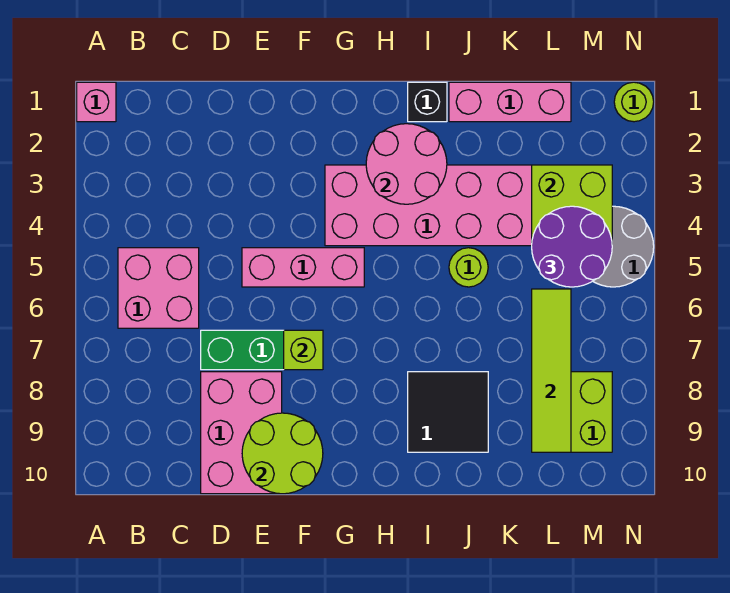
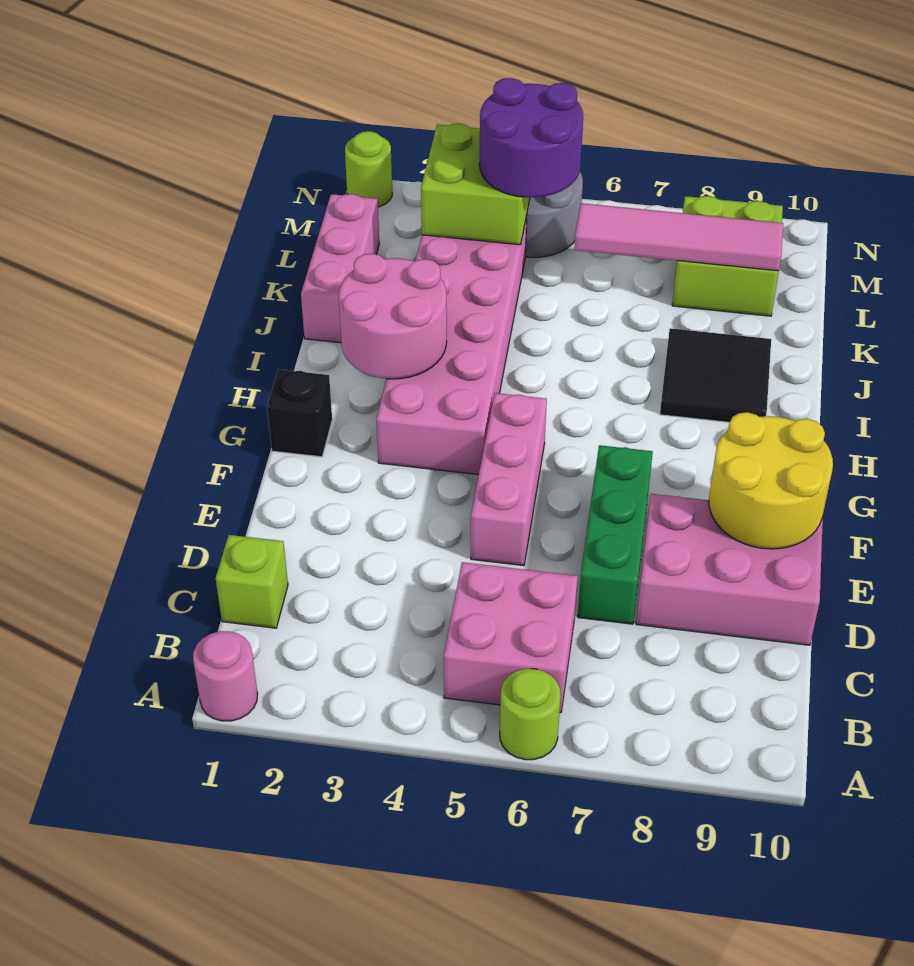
pink 1x1 brick [77,82,116,122] -> pink 1x1 round brick [193,631,258,721]
lime 2x2 round brick [242,413,323,494] -> yellow 2x2 round brick [709,412,833,549]
lime 1x1 brick [284,330,323,370] -> lime 1x1 brick moved to [216,535,288,628]
black 1x1 brick [408,82,447,122] -> black 1x1 brick moved to [267,369,332,457]
lime 1x1 round brick [449,248,488,287] -> lime 1x1 round brick moved to [500,669,561,760]
lime 1x4 tile [532,289,571,452] -> pink 1x4 tile [574,203,783,271]

